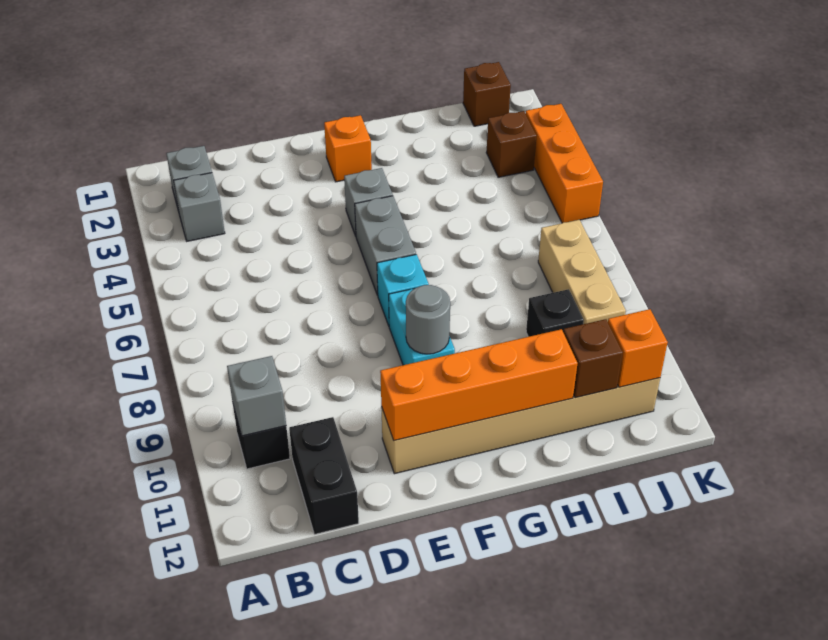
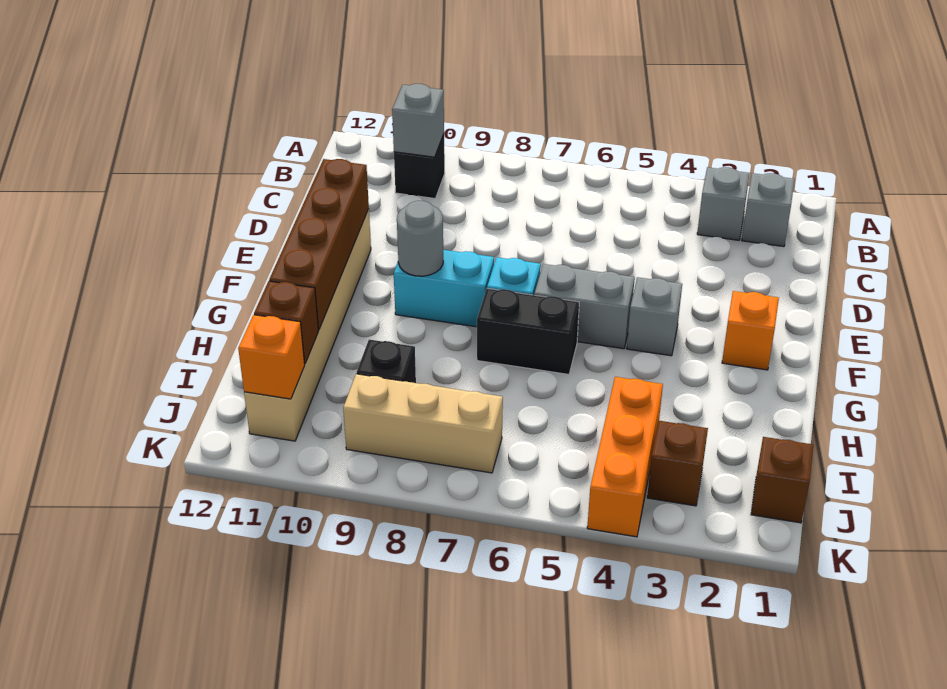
black 1x2 brick [289,417,359,534] -> black 1x2 brick moved to [477,288,579,374]
orange 1x4 brick [380,329,578,441] -> brown 1x4 brick [269,159,369,330]
orange 1x3 brick [526,104,603,223] -> orange 1x3 brick turned to [587,377,663,537]

